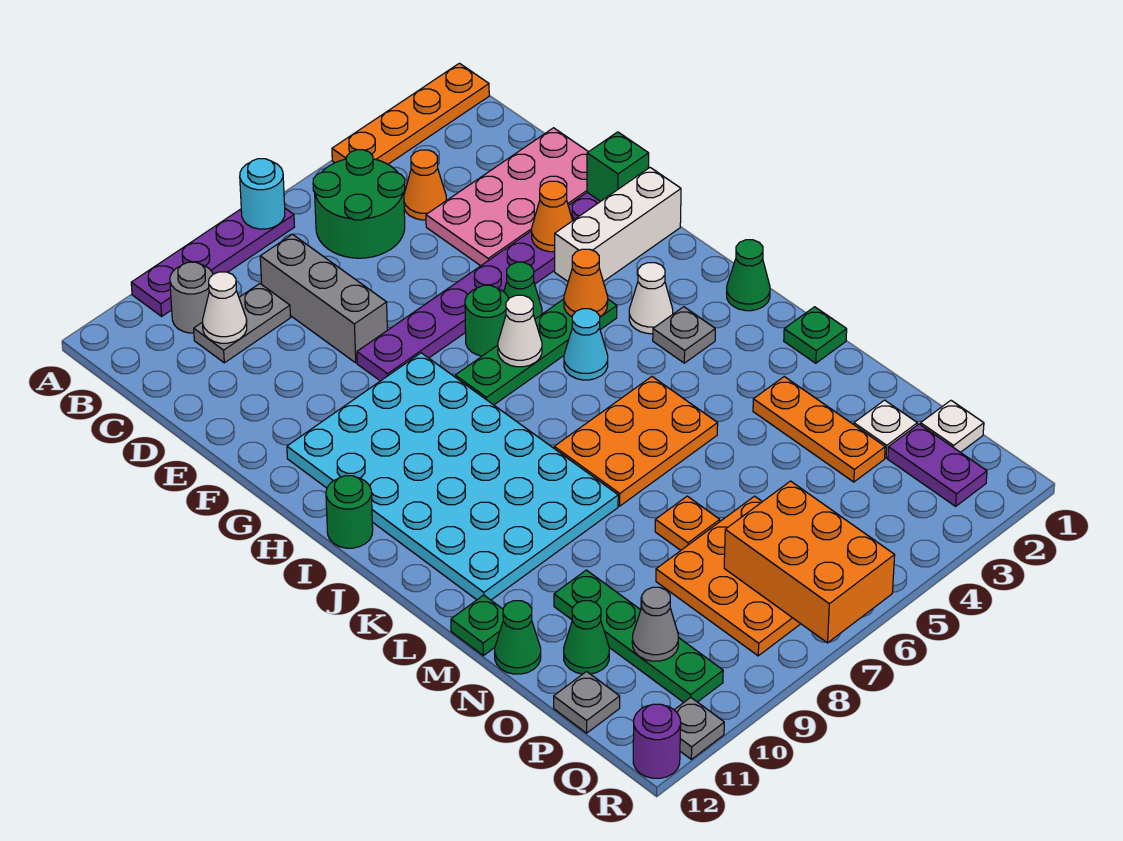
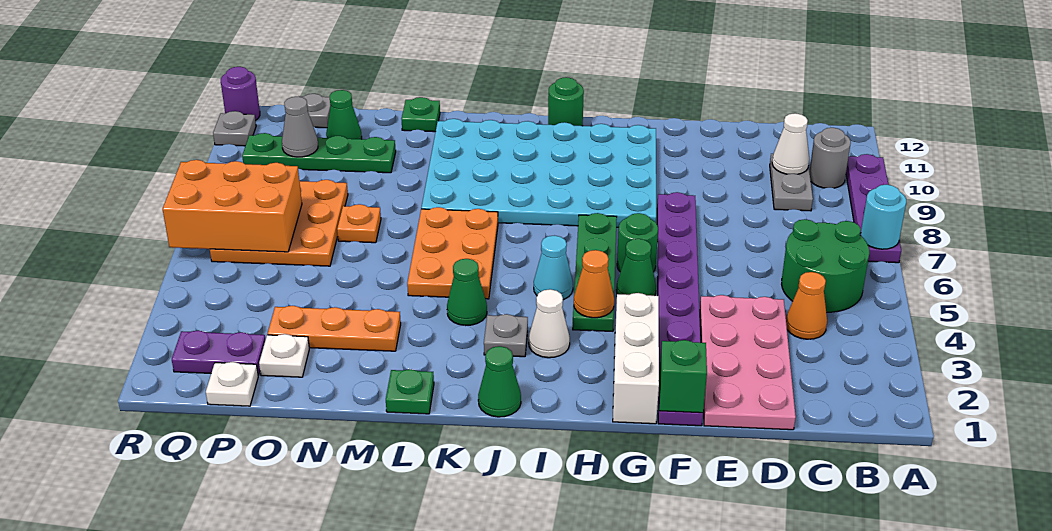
orange 1x4 plate [332,63,489,164] -> none
grey 1x3 brick [260,234,387,363] -> none
orange 1x1 cone [532,181,573,252] -> none
white 1x1 cone [498,295,542,367] -> none
green 1x1 cone [495,601,541,674] -> green 1x1 cone moved to [447,259,487,326]

